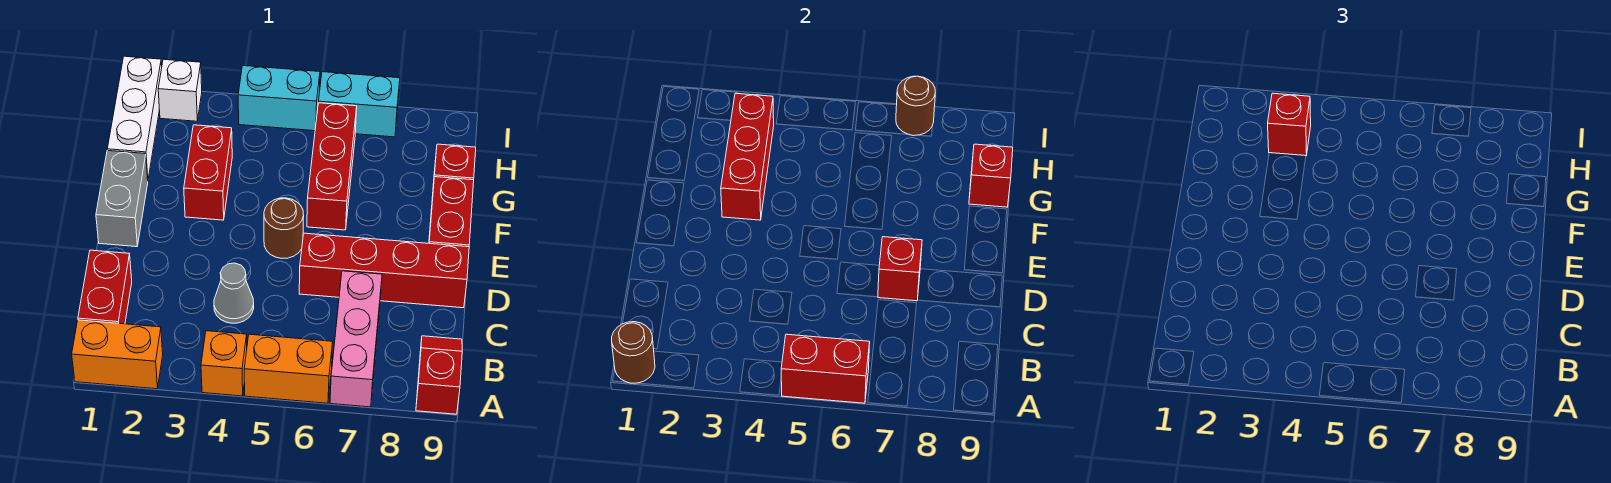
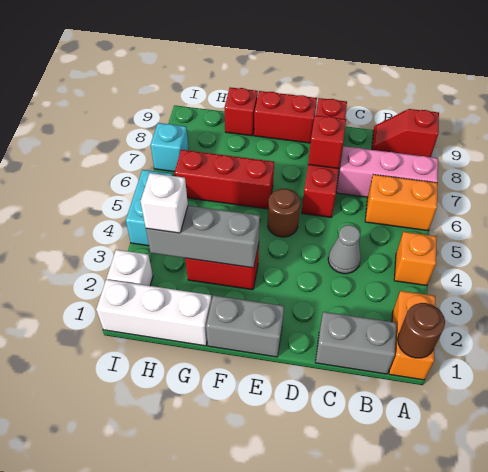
orange 1x2 brick [244,334,333,403] -> orange 1x2 brick turned to [365,175,438,231]
red 1x2 brick [781,334,870,403] -> none
red 1x2 brick [78,250,132,324] -> grey 1x2 brick [315,312,396,374]
red 1x3 brick [721,93,774,220] -> grey 1x3 brick [146,206,260,268]
red 1x1 brick [969,144,1013,207] -> none
red 1x1 brick [1268,93,1311,156] -> white 1x1 brick [141,173,188,233]
cyan 1x2 brick [319,72,400,137] -> cyan 1x1 brick [151,123,189,172]
brown 1x1 round brick [896,76,935,136] -> none

